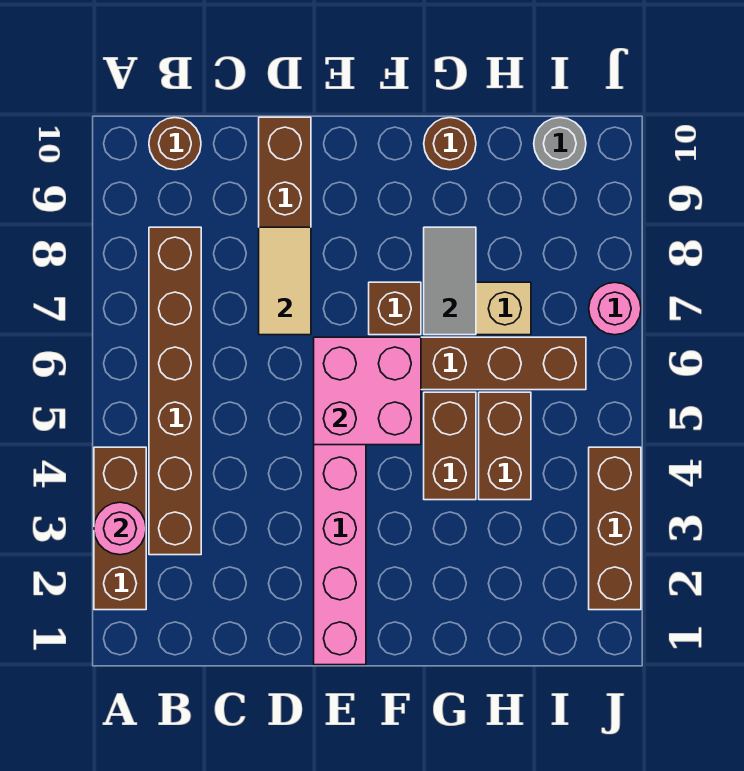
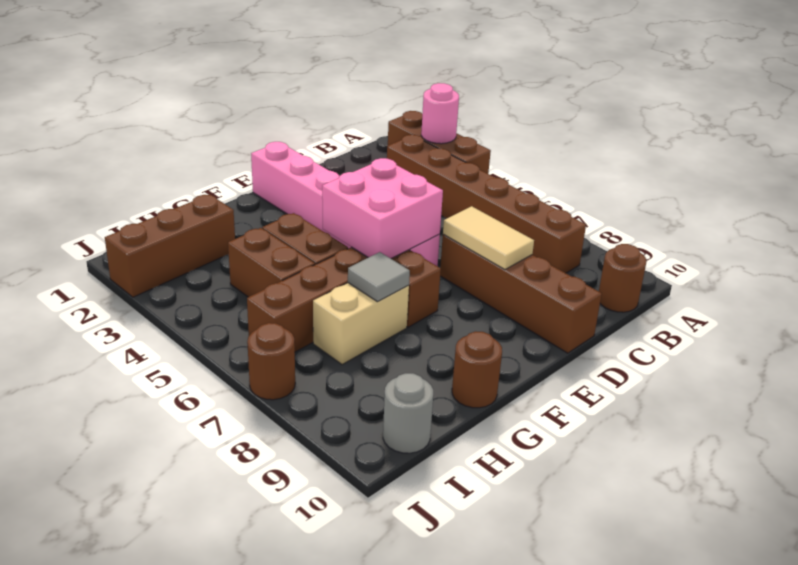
grey 1x2 tile [424,227,476,335] -> grey 1x1 tile [348,252,410,302]
brown 1x3 brick [589,447,641,610] -> brown 1x3 brick turned to [105,194,235,297]
pink 1x1 round brick [589,282,641,335] -> brown 1x1 round brick [247,323,295,400]

